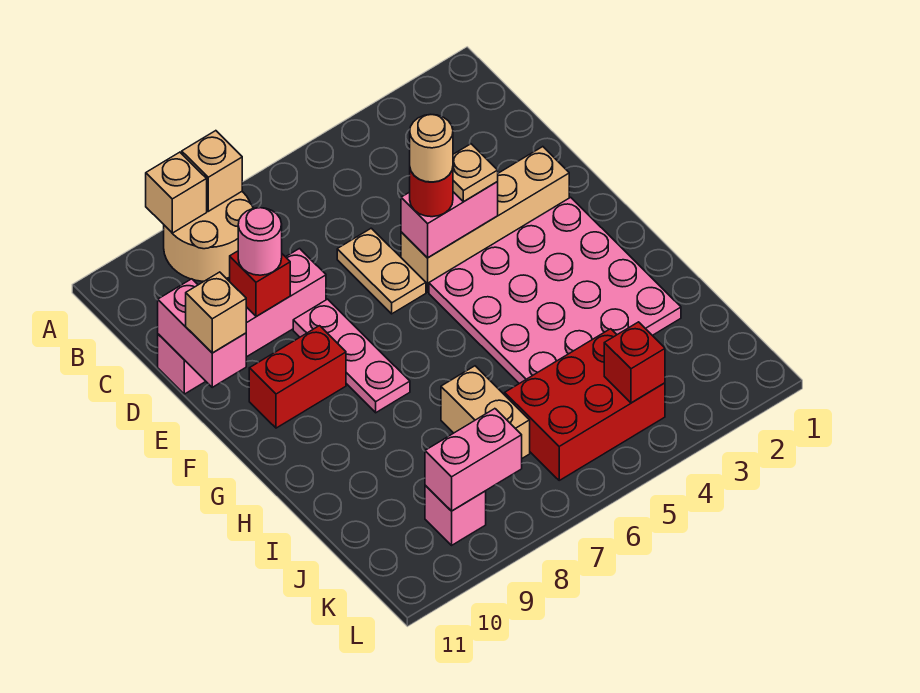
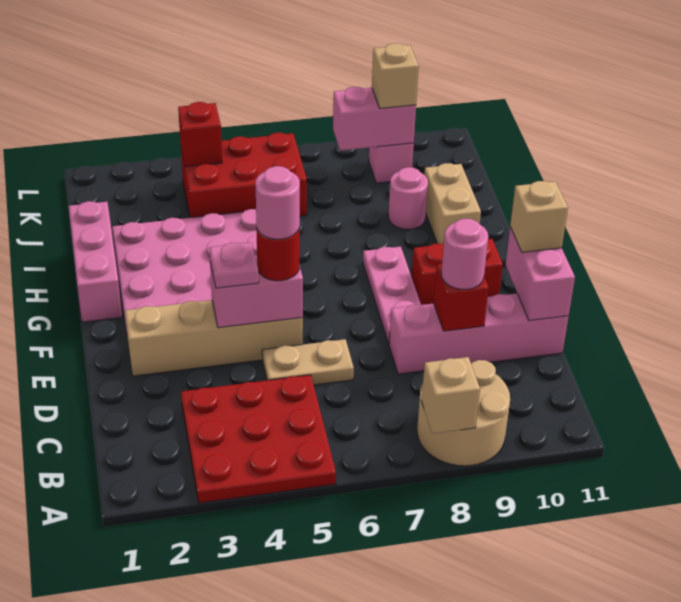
none -> red 3x3 plate [181,375,336,503]
tan 1x1 brick [146,152,207,233] -> tan 1x1 brick moved to [372,43,419,109]
tan 1x2 plate [337,228,426,314] -> tan 1x2 plate turned to [262,339,354,385]
tan 1x1 plate [453,144,498,202] -> pink 1x1 plate [209,243,259,288]
tan 1x1 round brick [410,115,453,182] -> pink 1x1 round brick [256,166,300,239]
none -> pink 1x3 brick [69,201,122,322]
tan 1x2 brick [441,366,530,458] -> tan 1x2 brick moved to [424,163,481,244]
none -> pink 1x1 round brick [388,167,428,229]

